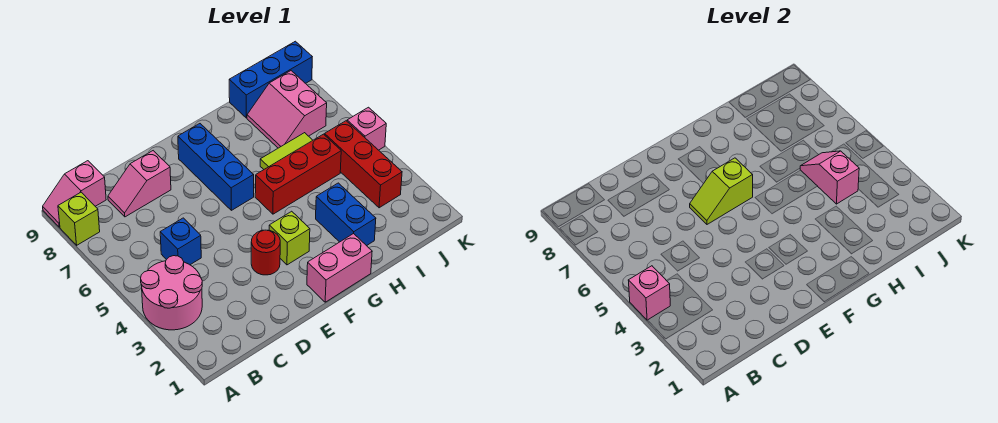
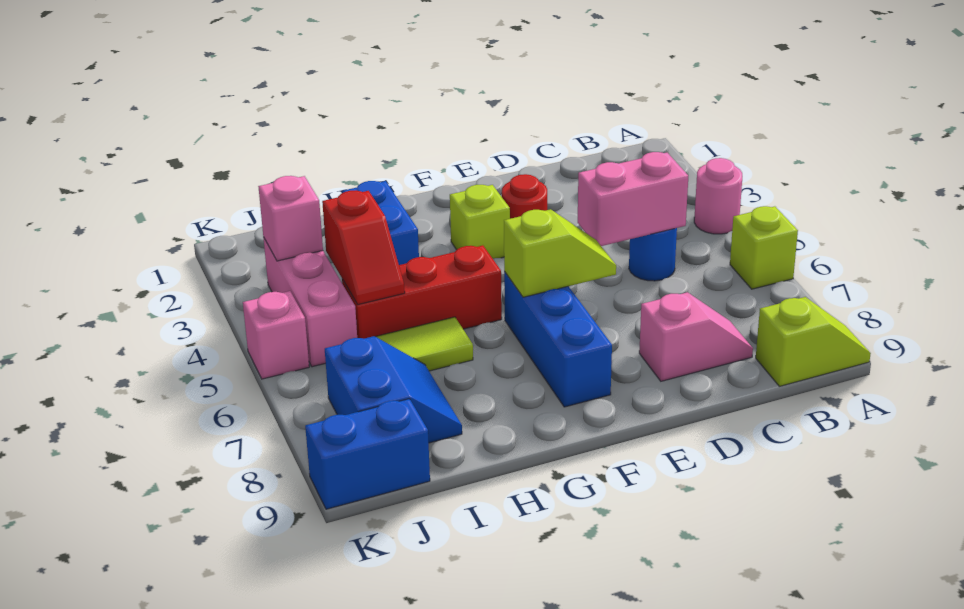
pink 2x2 round brick [141,256,202,330] -> pink 1x1 round brick [694,158,742,234]
pink 1x1 brick [628,266,670,320] -> pink 1x1 brick moved to [258,176,323,261]
lime 1x1 brick [58,192,100,245] -> lime 1x1 brick moved to [730,206,798,289]
pink 1x2 slope [43,161,106,227] -> lime 1x2 slope [756,297,871,386]
blue 1x1 brick [160,218,201,265] -> blue 1x1 round brick [629,228,677,281]
pink 1x2 brick [307,233,372,302] -> pink 1x2 brick moved to [578,152,688,246]
pink 1x2 slope [800,151,859,204] -> red 1x2 slope [322,191,405,305]
pink 2x2 slope [247,71,327,148] -> blue 2x2 slope [325,336,462,443]
blue 1x3 brick [229,41,312,118] -> blue 1x2 brick [305,399,430,509]
red 1x3 brick [325,121,402,208] -> pink 1x3 brick [263,237,357,367]

